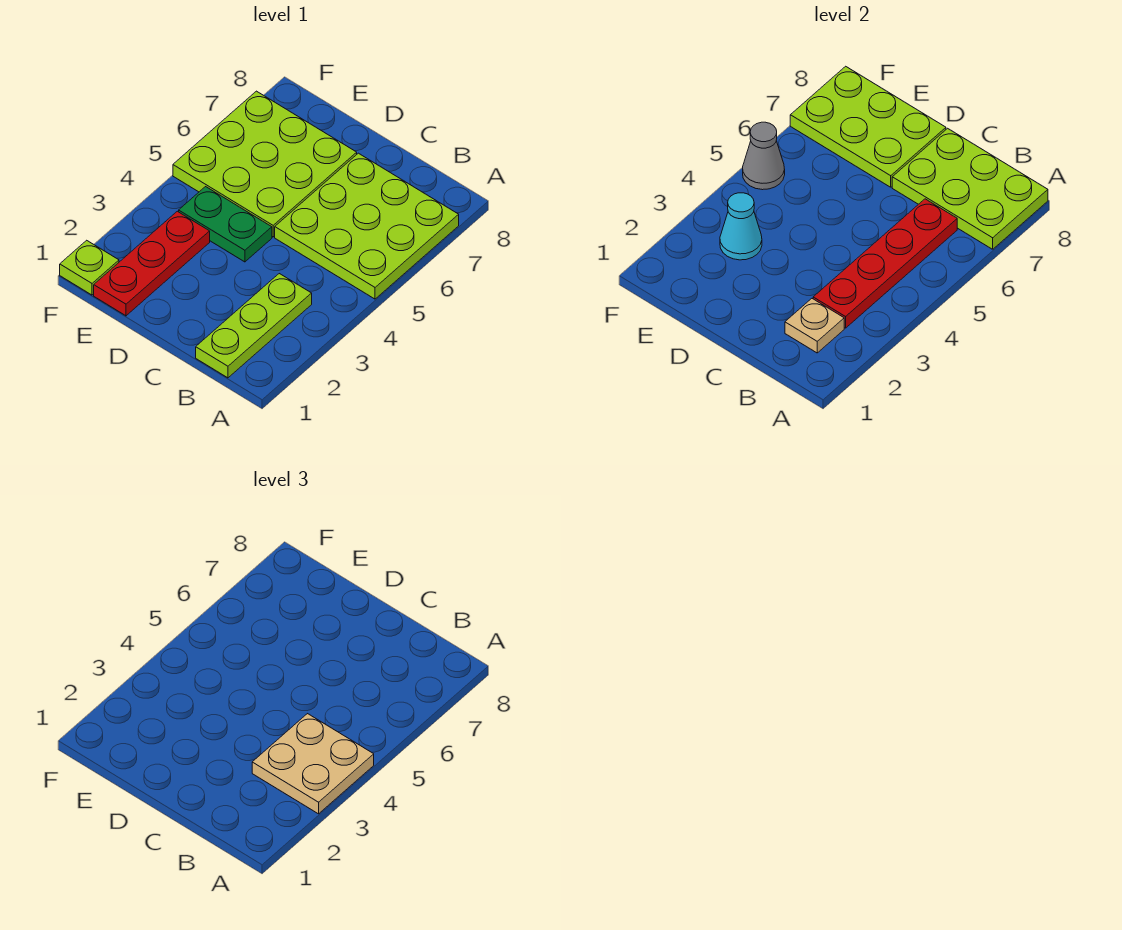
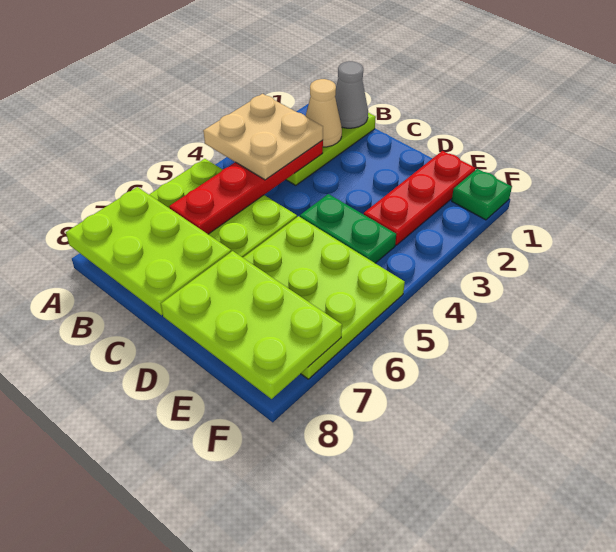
tan 1x1 plate [785,299,844,353] -> tan 1x1 cone [306,79,342,147]
cyan 1x1 cone [720,193,762,260] -> none
lime 1x1 plate [60,240,119,295] -> green 1x1 plate [452,169,512,220]
grey 1x1 cone [743,122,785,190] -> grey 1x1 cone moved to [335,61,368,128]

